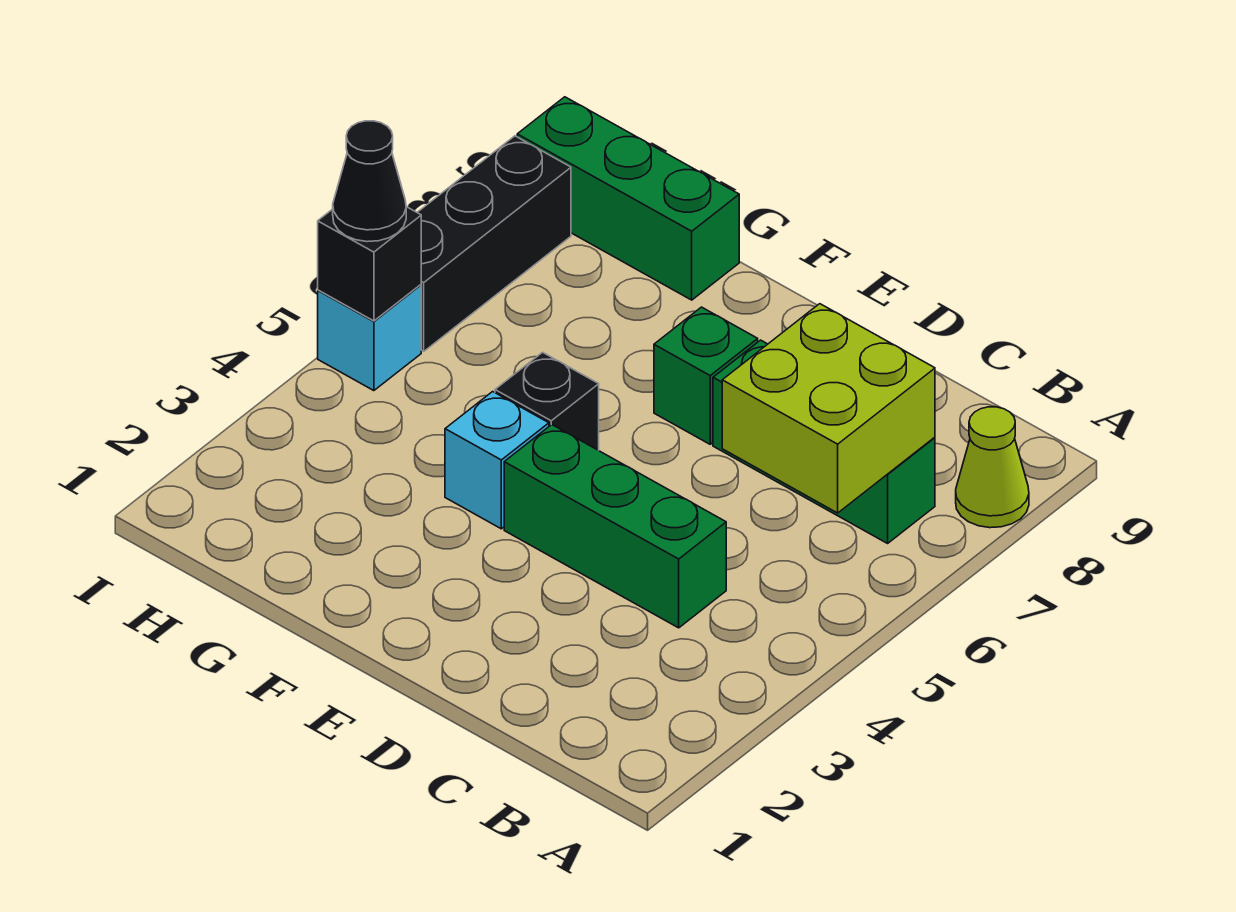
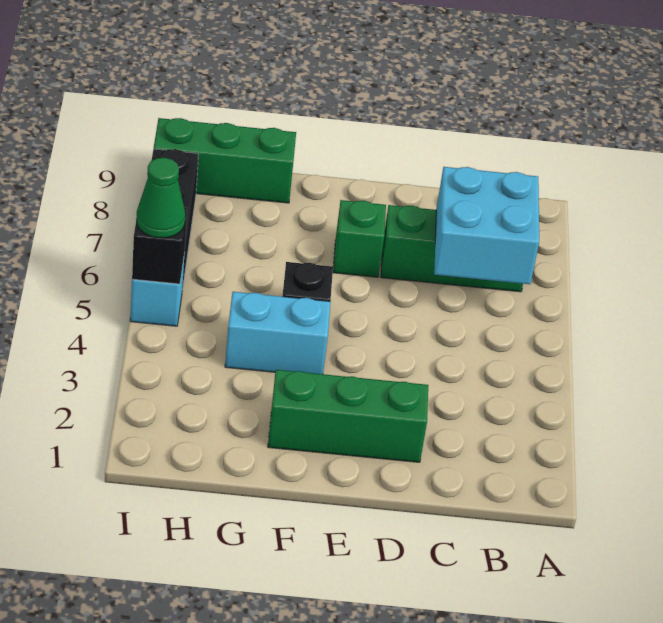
lime 1x1 cone [956,407,1029,528] -> none
lime 2x2 brick [722,304,935,513] -> cyan 2x2 brick [434,167,539,284]
green 1x3 brick [504,425,726,628] -> green 1x3 brick moved to [268,370,428,462]
cyan 1x1 brick [445,392,549,529] -> cyan 1x2 brick [225,292,330,374]
black 1x1 cone [333,121,406,242] -> green 1x1 cone [137,158,185,238]

